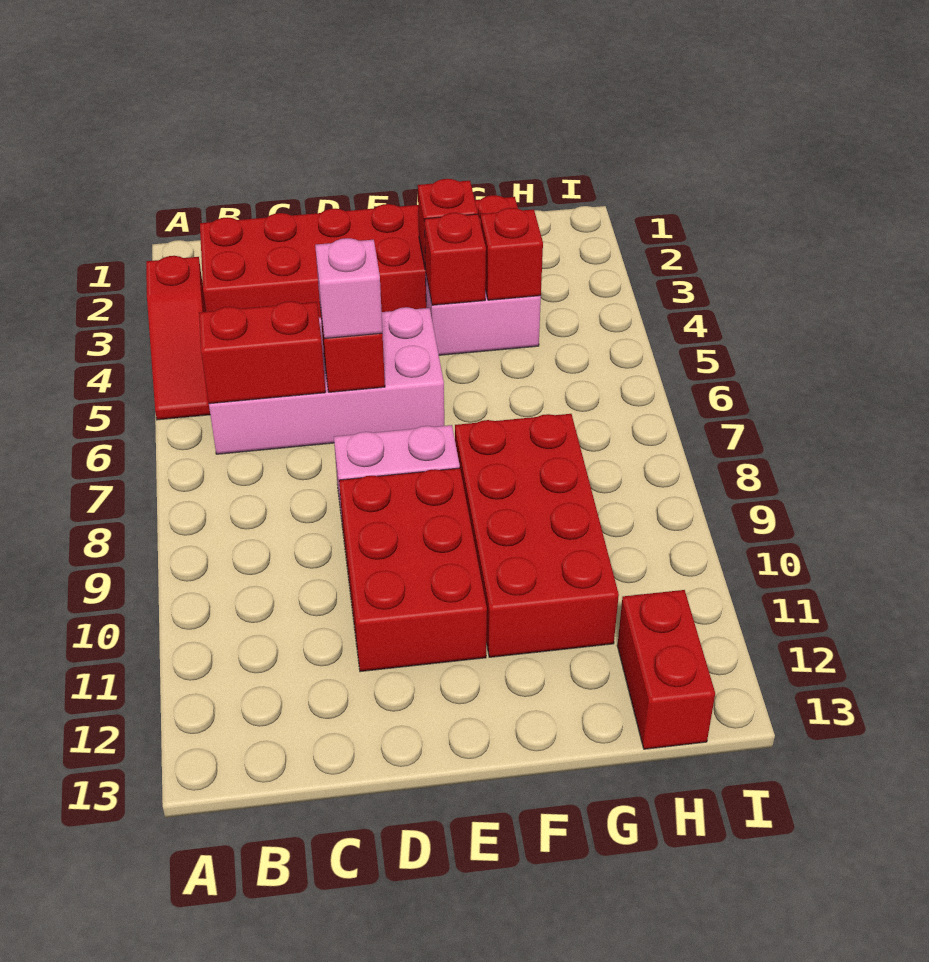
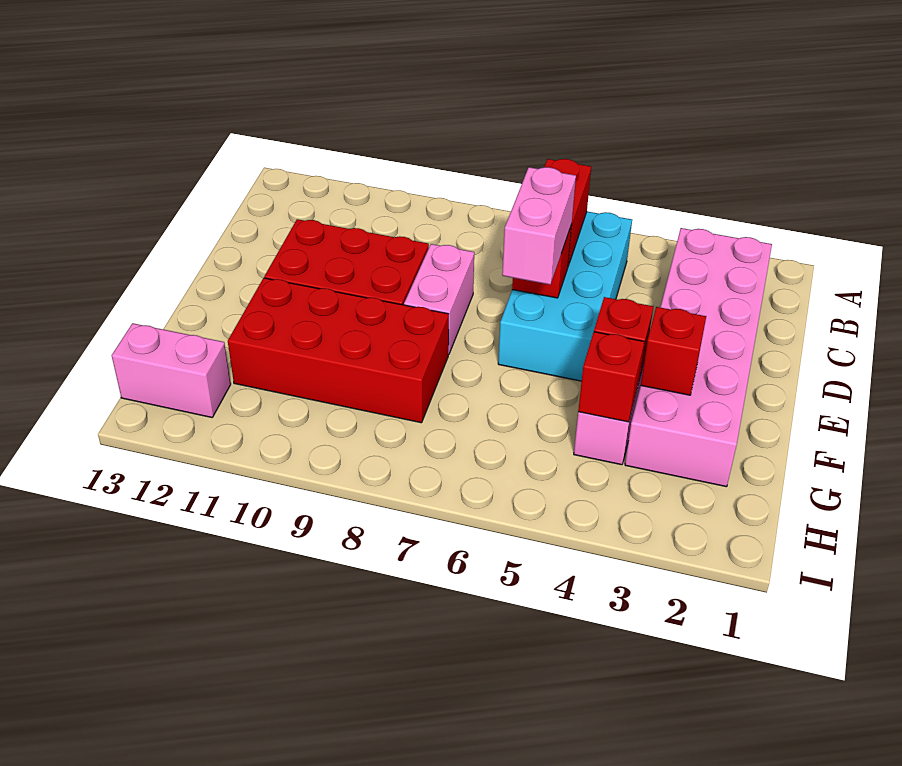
red 1x3 slope [146,256,210,420] -> none
red 2x6 brick [200,195,518,318] -> pink 2x6 brick [625,228,772,487]
pink 2x4 brick [209,307,444,454] -> cyan 2x4 brick [498,212,632,381]
pink 1x1 brick [315,238,382,339] -> pink 1x2 brick [502,167,576,285]
red 1x2 brick [617,590,715,749] -> pink 1x2 brick [112,323,231,417]

